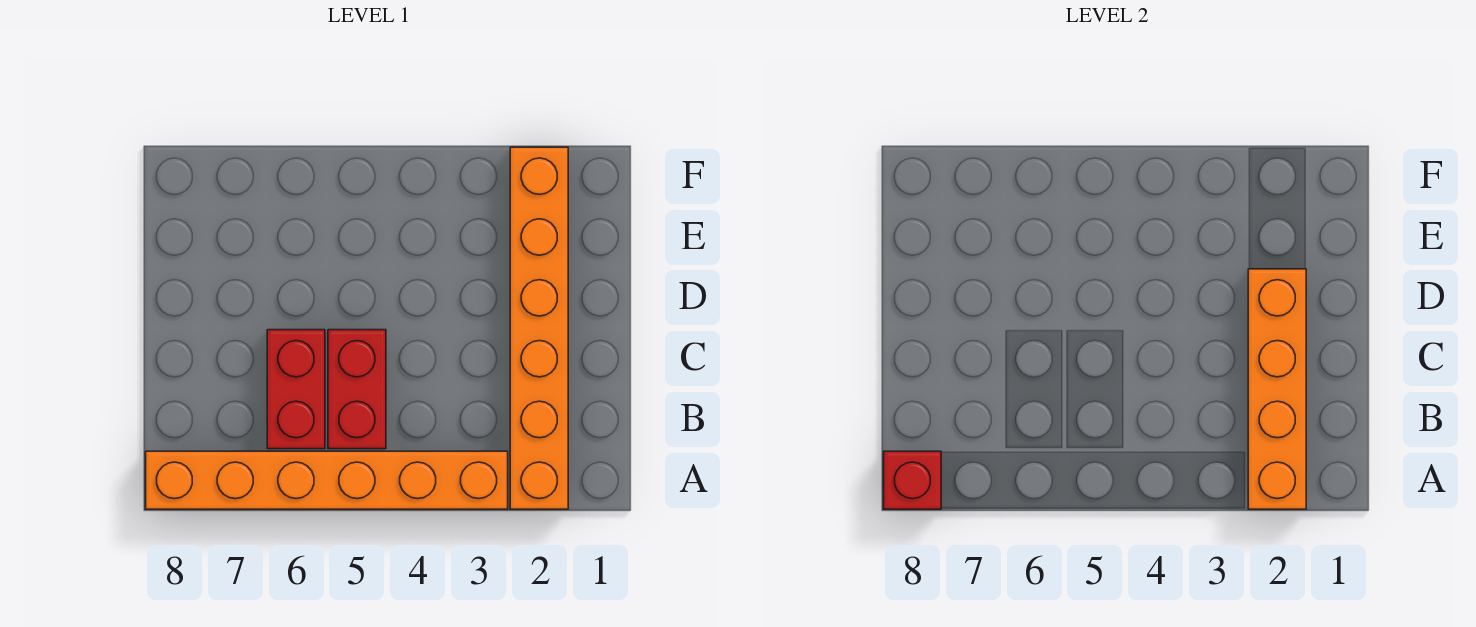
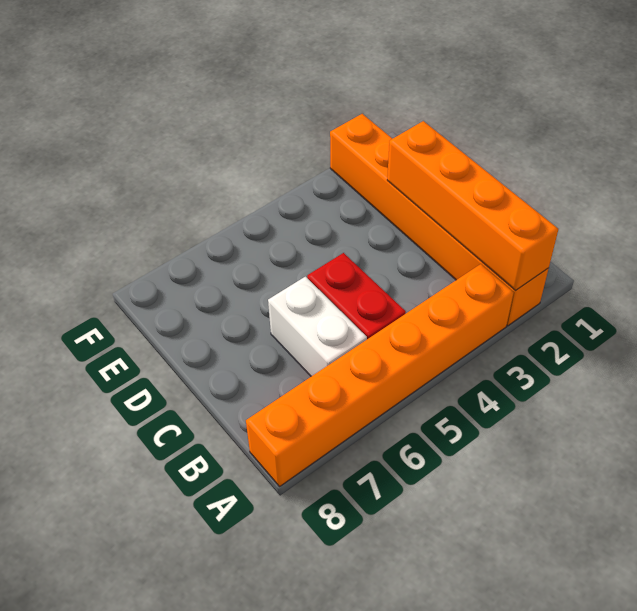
red 1x1 brick [884,451,941,509] -> none
red 1x2 brick [267,330,325,449] -> white 1x2 brick [268,277,367,376]

